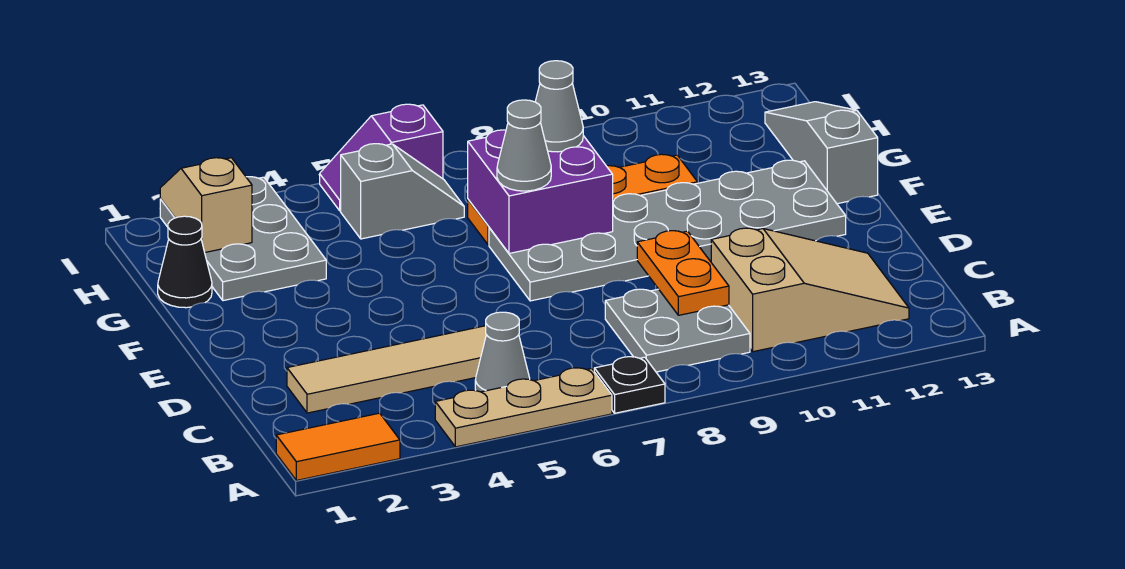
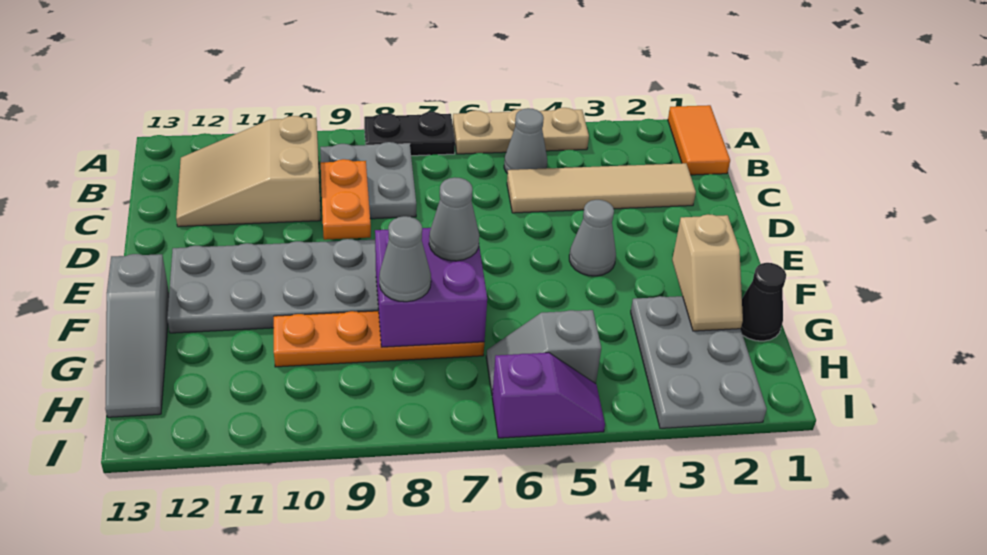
orange 1x2 tile [276,413,400,480] -> orange 1x2 tile turned to [668,105,730,175]
black 1x1 plate [594,357,665,413] -> black 1x2 plate [364,112,455,156]
none -> grey 1x1 cone [569,200,616,276]
tan 1x2 slope [160,158,252,252] -> tan 1x2 slope moved to [672,214,743,331]

